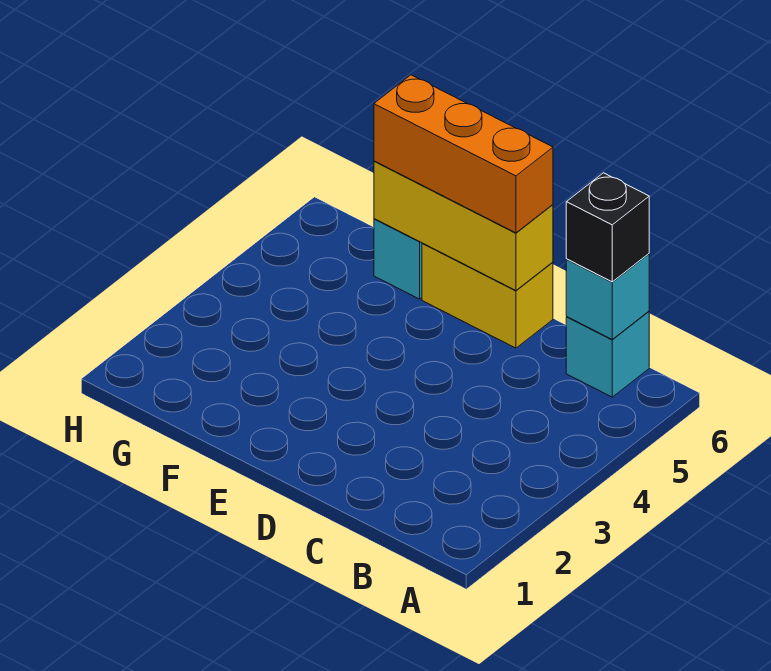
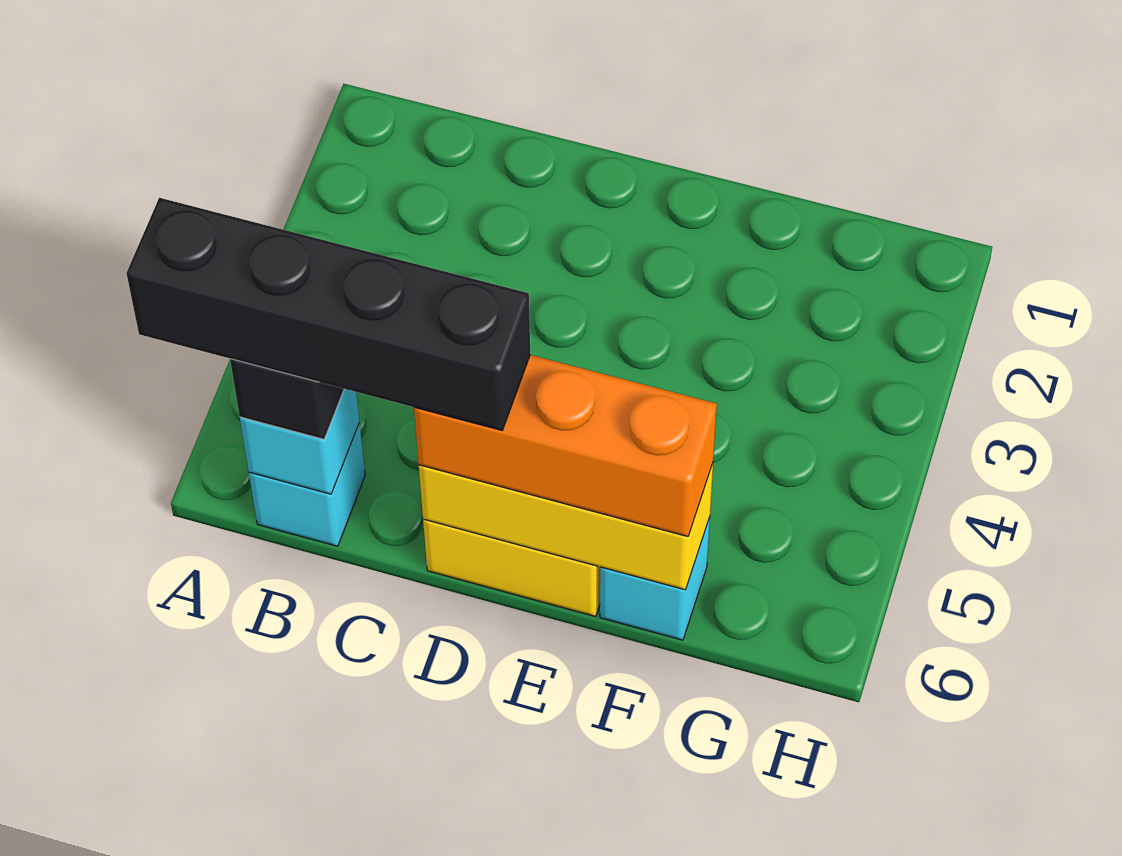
none -> black 1x4 brick [126,198,530,430]

